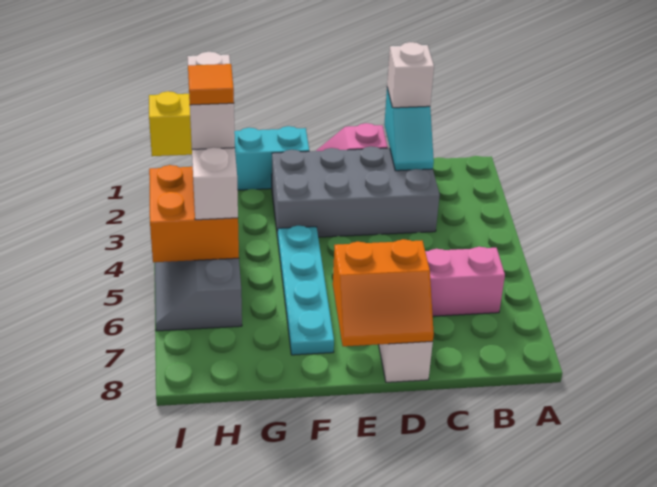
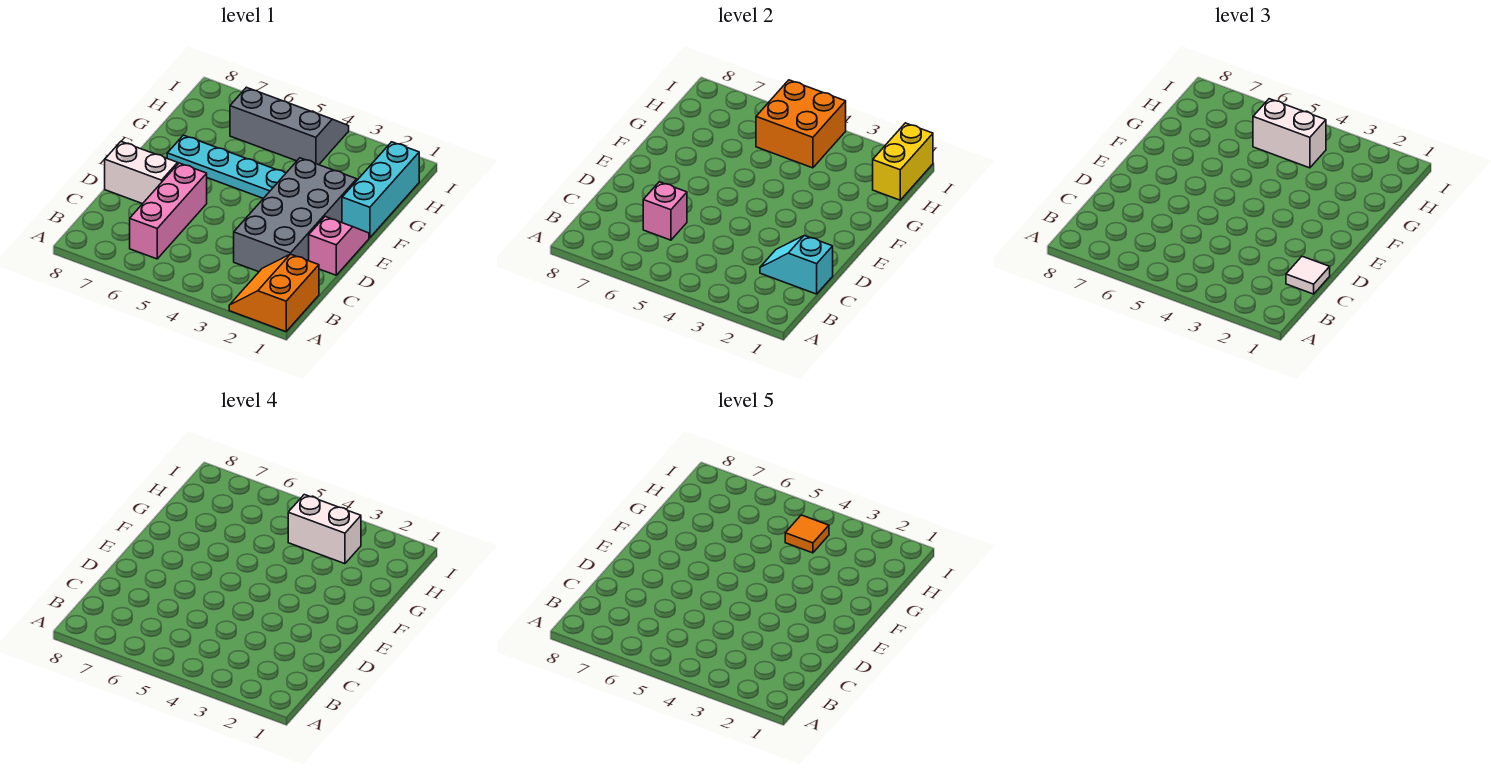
white 1x1 brick [387,42,434,108] -> white 1x1 tile [1286,256,1330,294]
none -> pink 1x1 brick [643,182,687,240]
orange 2x2 slope [333,239,434,346] -> orange 2x2 slope moved to [229,254,319,332]

